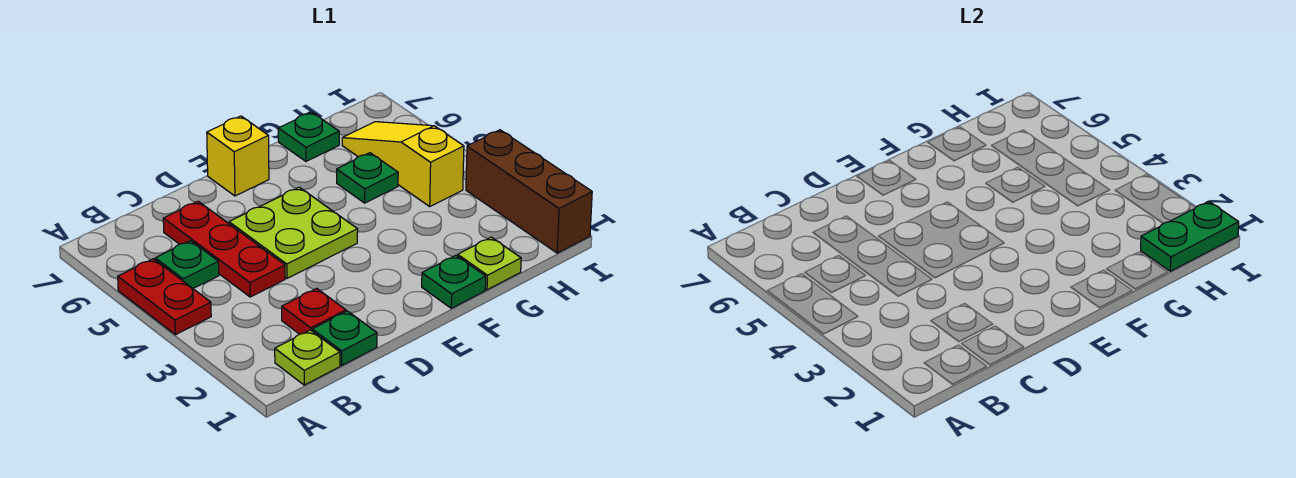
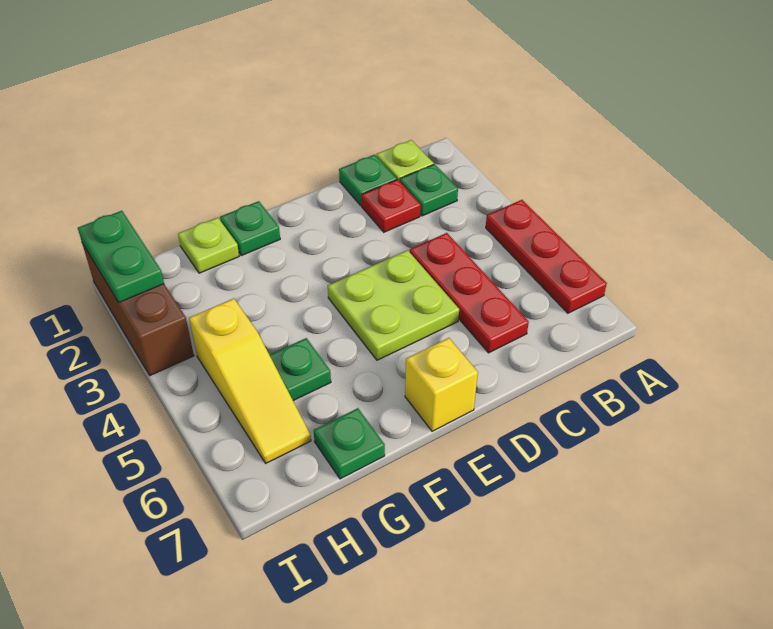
red 1x2 plate [118,259,211,335] -> red 1x3 plate [486,200,607,313]
green 1x1 plate [155,241,219,288] -> green 1x1 plate moved to [400,164,458,216]
green 1x2 plate [1141,202,1239,271] -> green 1x2 plate turned to [78,211,164,303]

